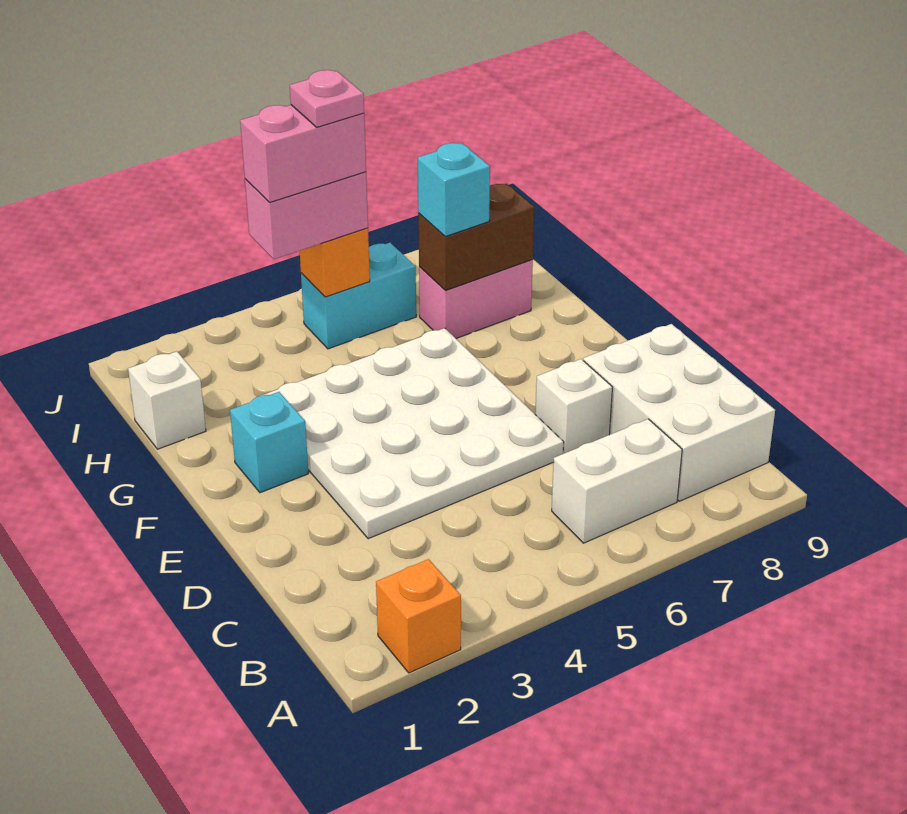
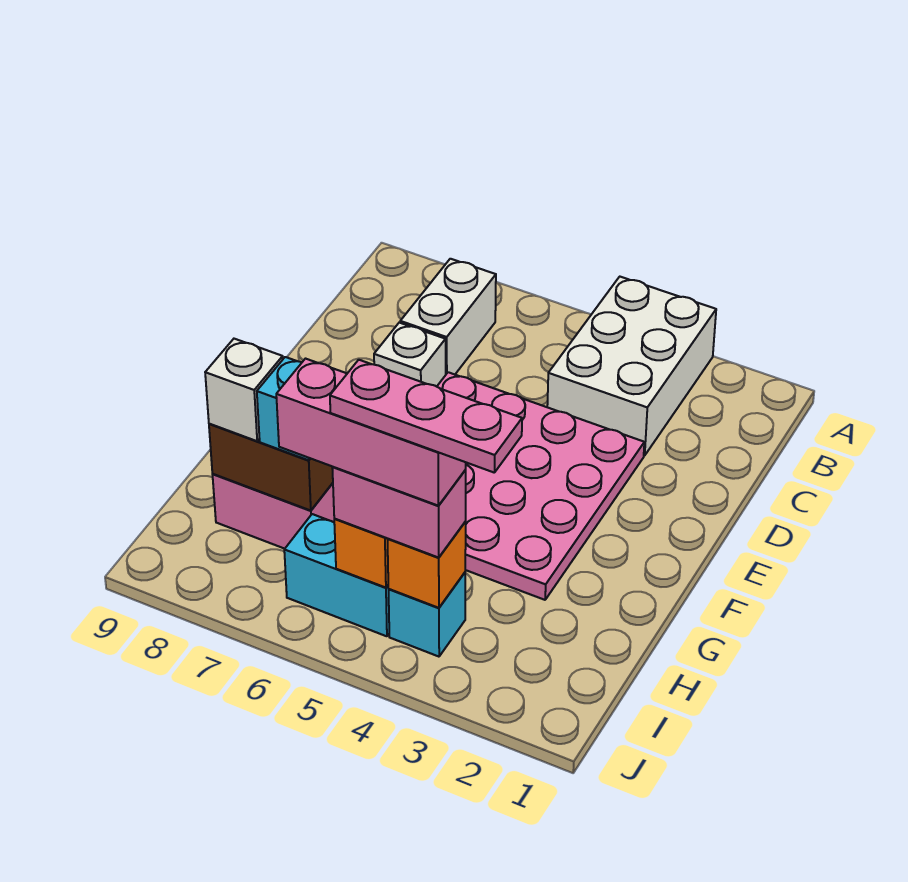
orange 1x1 brick [376,559,461,673] -> orange 1x1 brick moved to [388,522,466,608]
white 1x2 brick [552,419,682,543] -> white 1x2 brick turned to [400,259,496,374]
white 2x3 brick [583,324,775,501] -> white 2x3 brick moved to [547,277,716,456]
white 4x4 plate [261,328,564,539] -> pink 4x4 plate [437,372,644,600]
cyan 1x1 brick [230,392,308,493] -> cyan 1x1 brick moved to [389,573,465,657]
white 1x1 brick [128,351,206,449] -> white 1x1 brick moved to [205,339,283,441]
pink 1x2 brick [240,105,366,202] -> pink 1x3 brick [276,359,466,506]
pink 1x1 plate [290,70,364,127] -> pink 1x3 plate [330,360,522,473]

